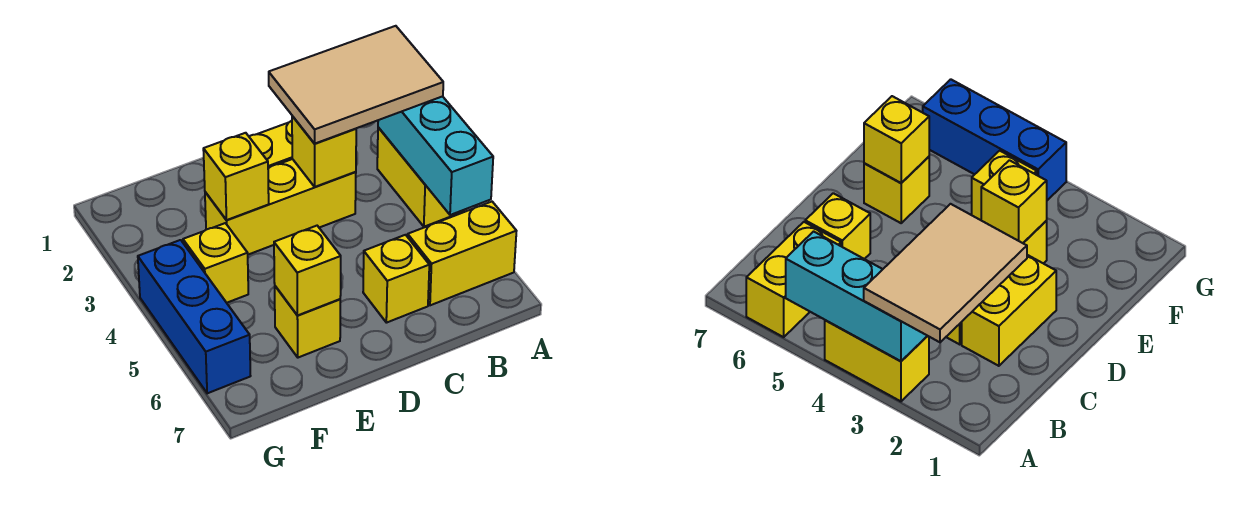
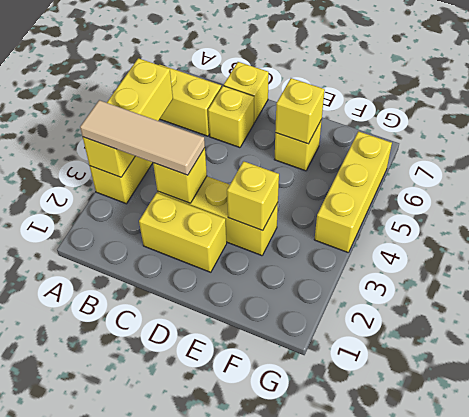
tan 2x3 tile [269,26,443,144] -> tan 1x3 tile [80,100,205,175]
cyan 1x3 brick [378,96,493,215] -> yellow 1x3 brick [83,58,173,177]
yellow 1x1 brick [183,223,248,303] -> yellow 1x1 brick moved to [224,62,269,123]
blue 1x3 brick [138,240,250,393] -> yellow 1x3 brick [314,131,392,253]

